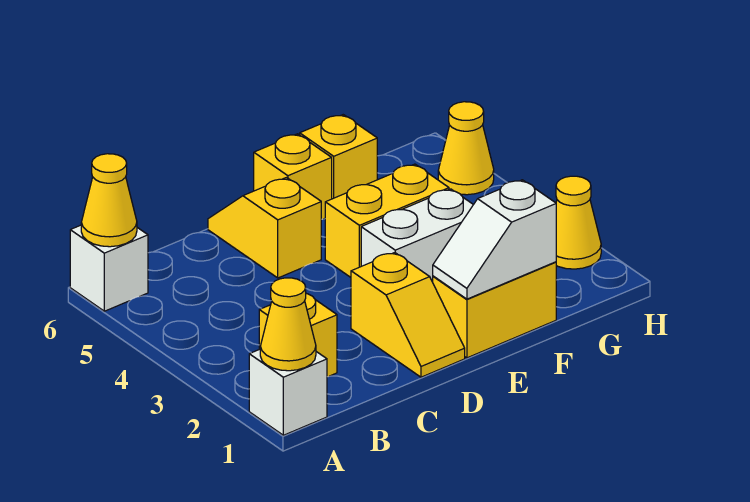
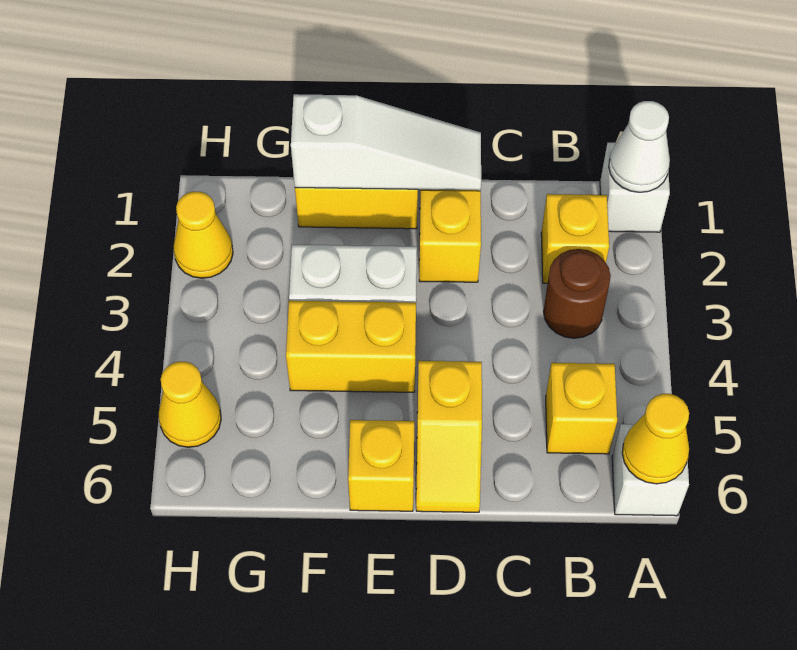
yellow 1x1 cone [260,278,316,371] -> white 1x1 cone [609,101,670,192]
none -> brown 1x1 round brick [543,249,611,338]
white 1x2 slope [433,180,556,299] -> white 1x3 slope [291,94,481,190]
yellow 1x1 brick [300,115,377,199] -> yellow 1x1 brick moved to [546,363,617,454]

